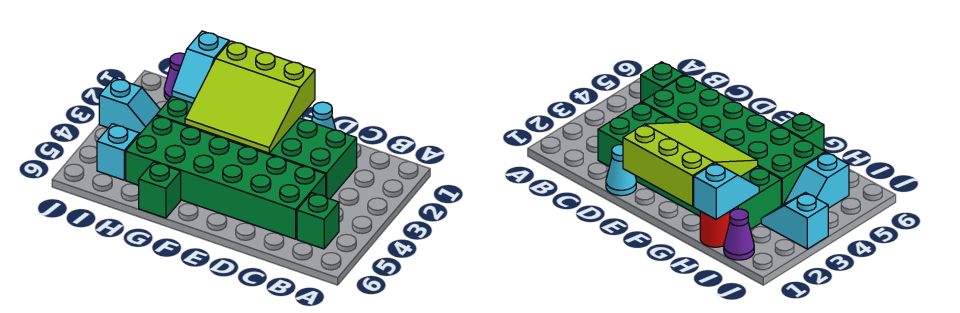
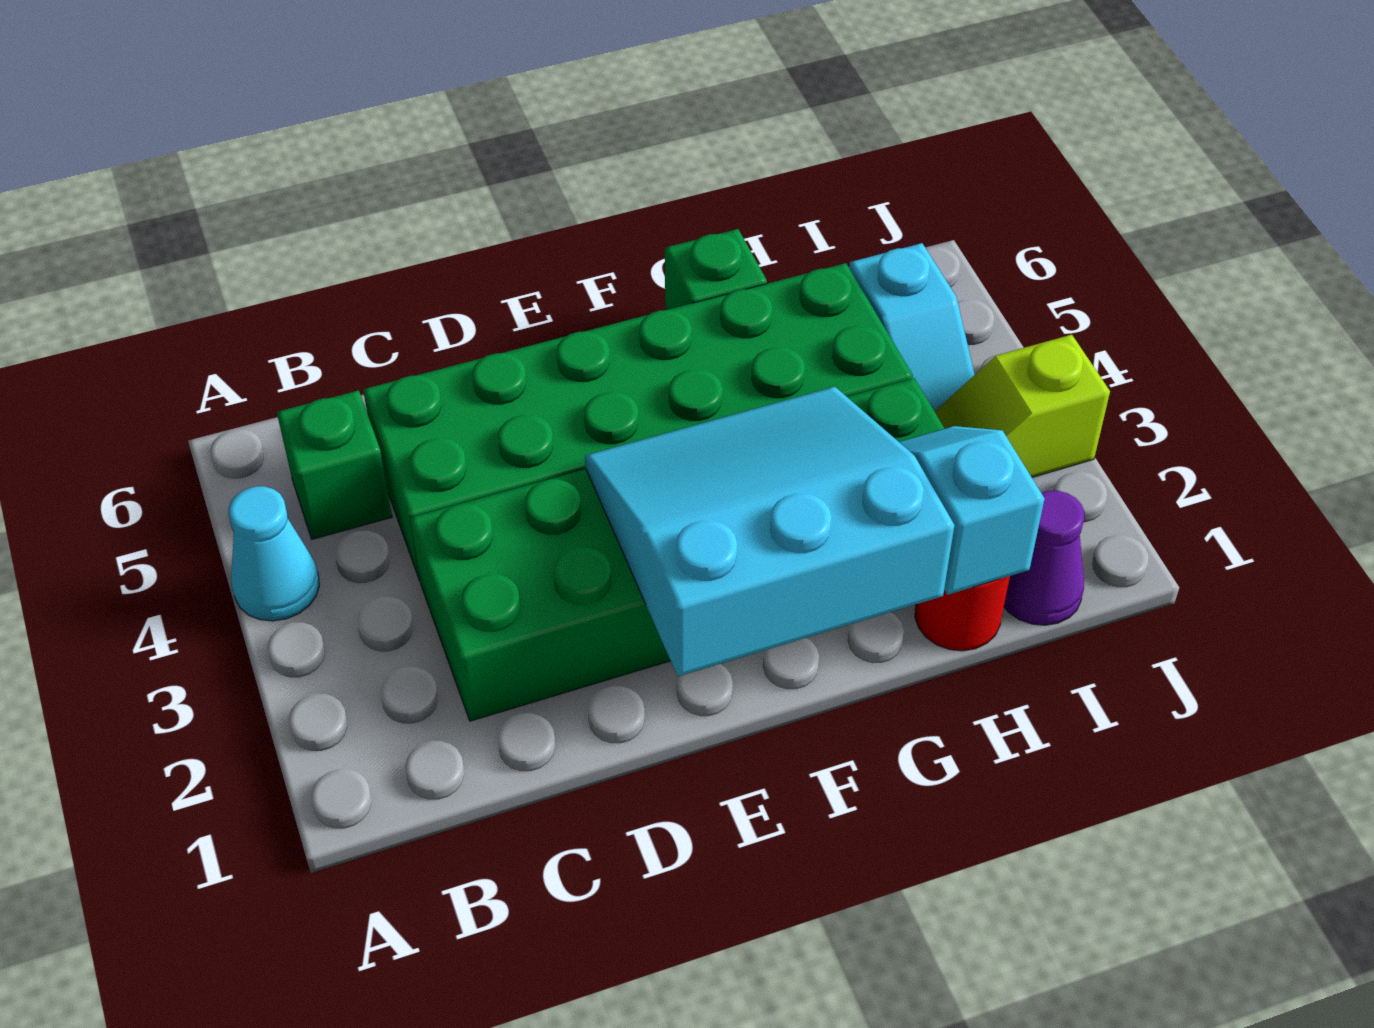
cyan 1x1 cone [312,102,336,130] -> cyan 1x1 cone moved to [228,486,319,621]
lime 3x3 slope [185,41,315,153] -> cyan 3x3 slope [585,387,955,676]
cyan 1x2 slope [99,78,160,133] -> lime 1x2 slope [935,335,1110,477]

